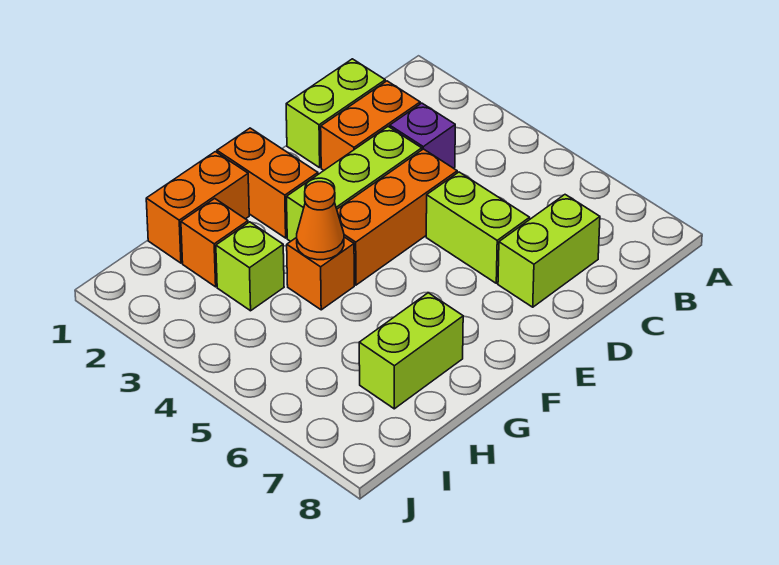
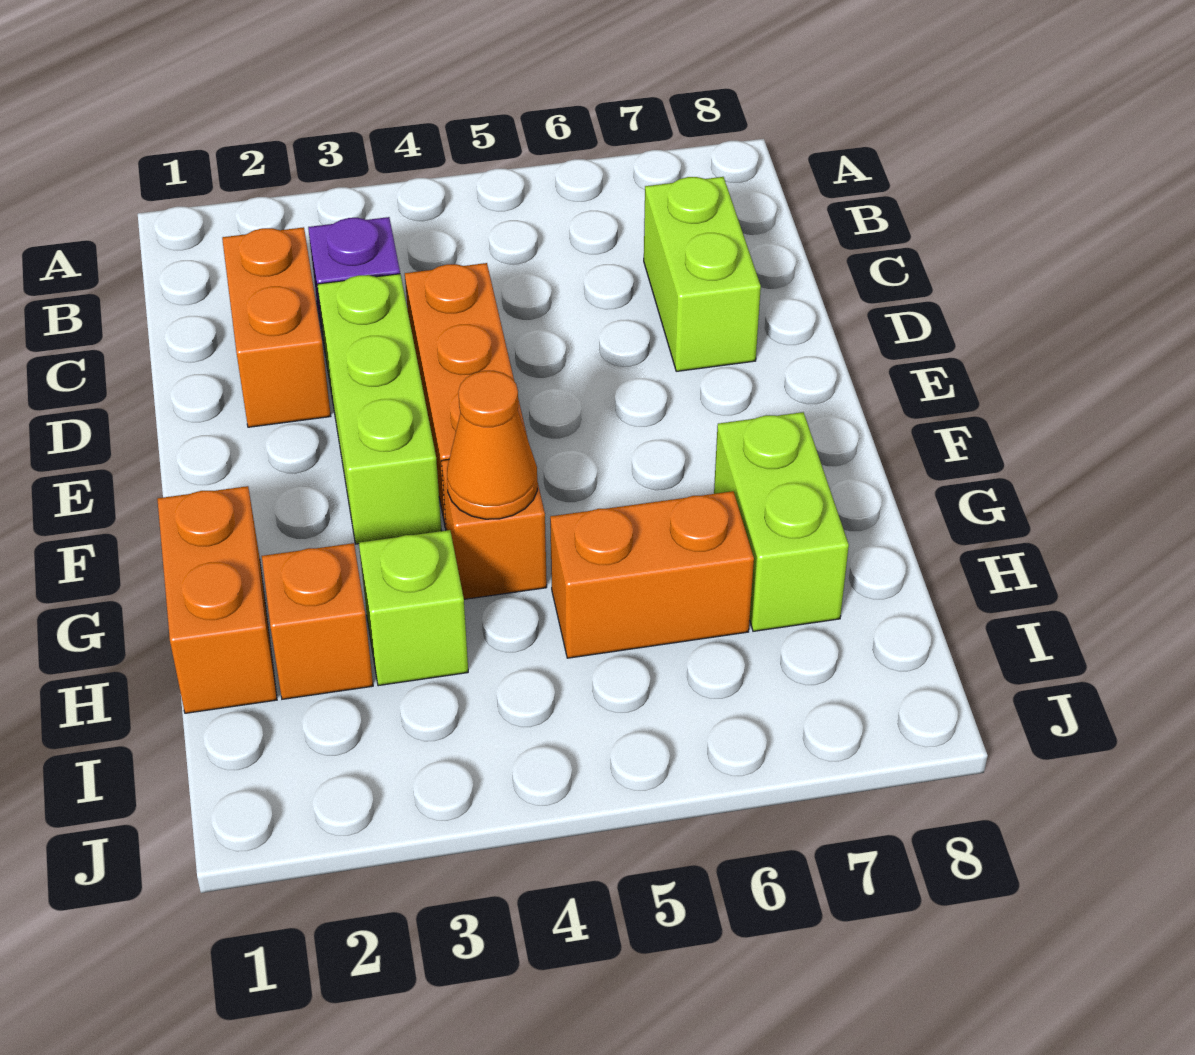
lime 1x2 brick [286,59,385,168] -> none
lime 1x2 brick [426,172,530,283] -> none
orange 1x2 brick [217,128,318,238] -> orange 1x2 brick moved to [550,491,754,658]

